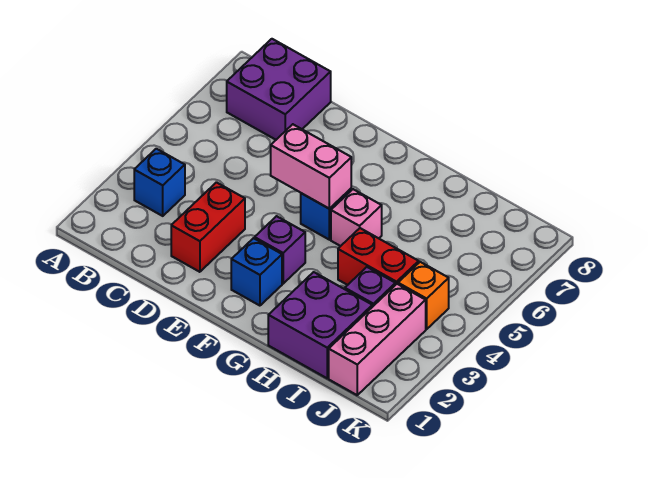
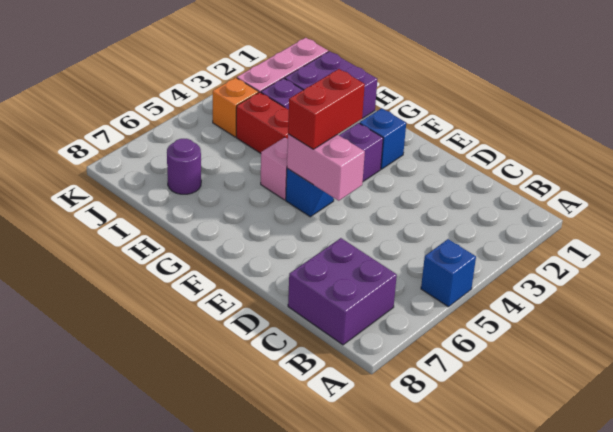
blue 1x1 brick [134,149,185,216] -> blue 1x1 brick moved to [421,239,476,307]
red 1x2 brick [171,182,245,272] -> red 1x2 brick moved to [288,69,365,149]
none -> purple 1x1 round brick [167,139,201,194]

